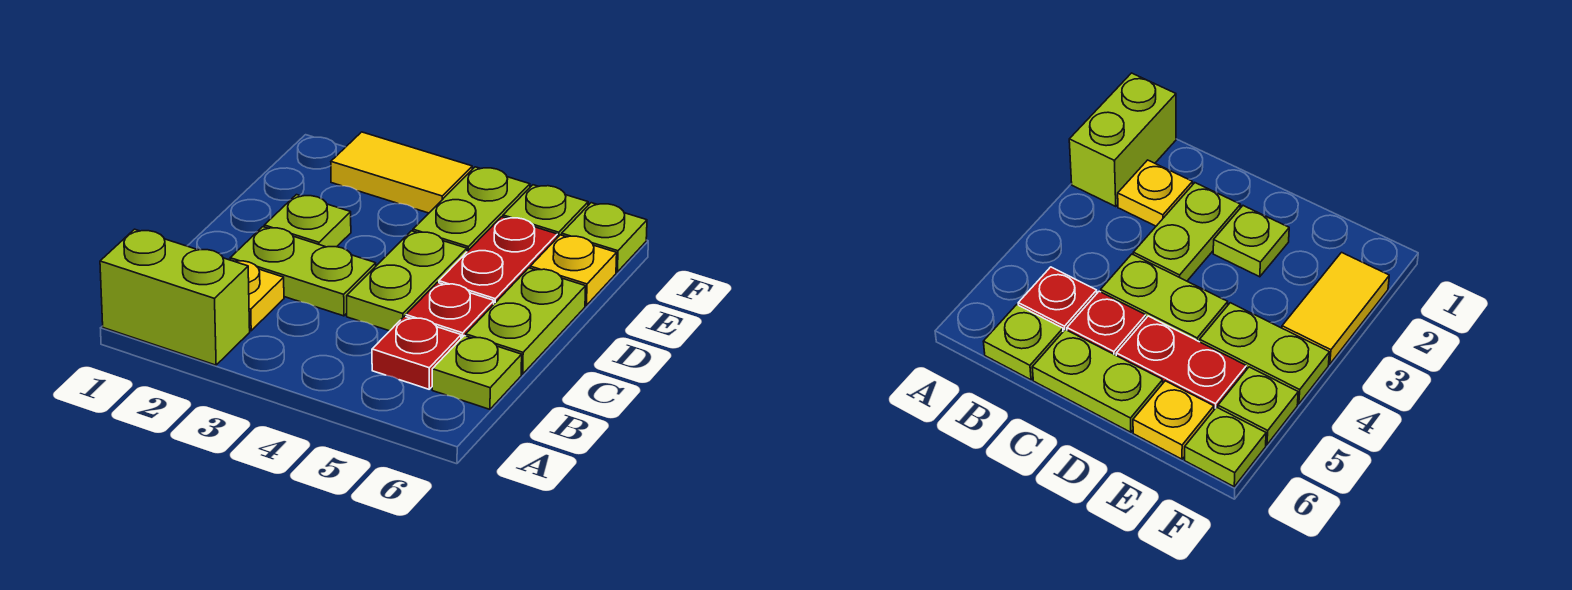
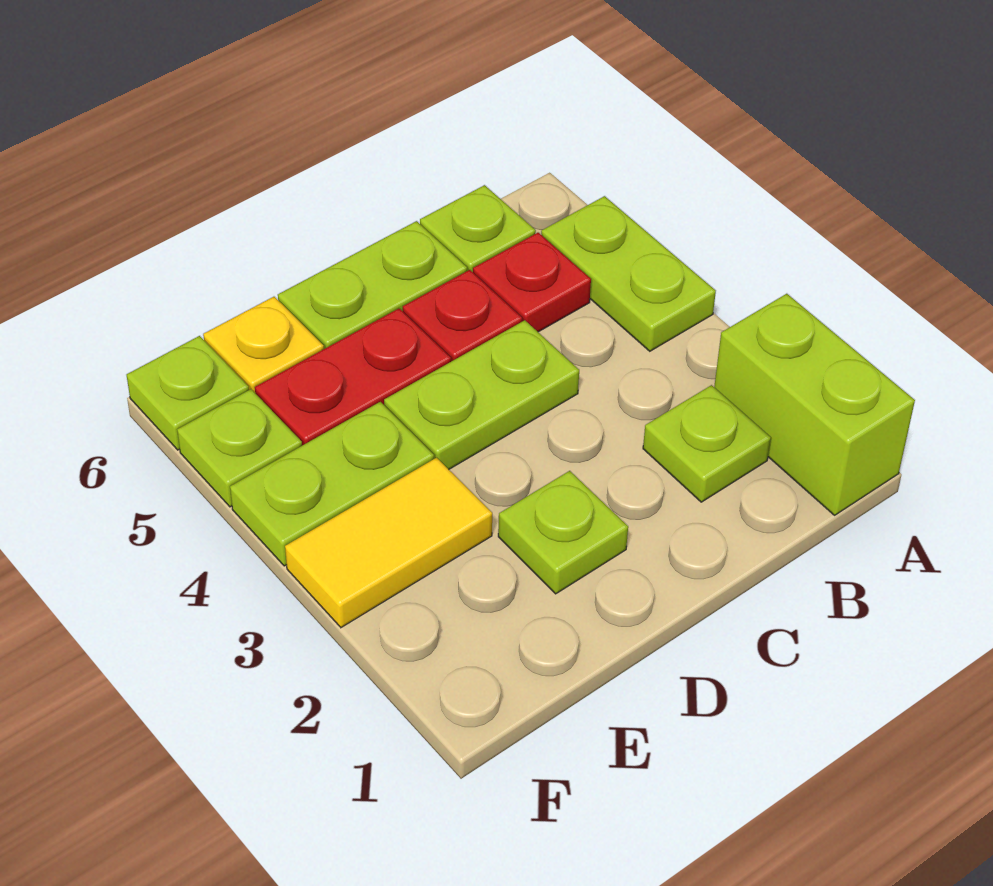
yellow 1x1 plate [231,260,284,331] -> lime 1x1 plate [643,385,771,502]
lime 1x2 plate [230,227,376,316] -> lime 1x2 plate moved to [541,196,716,351]
yellow 1x2 tile [331,132,472,213] -> yellow 1x2 tile turned to [285,458,492,628]

